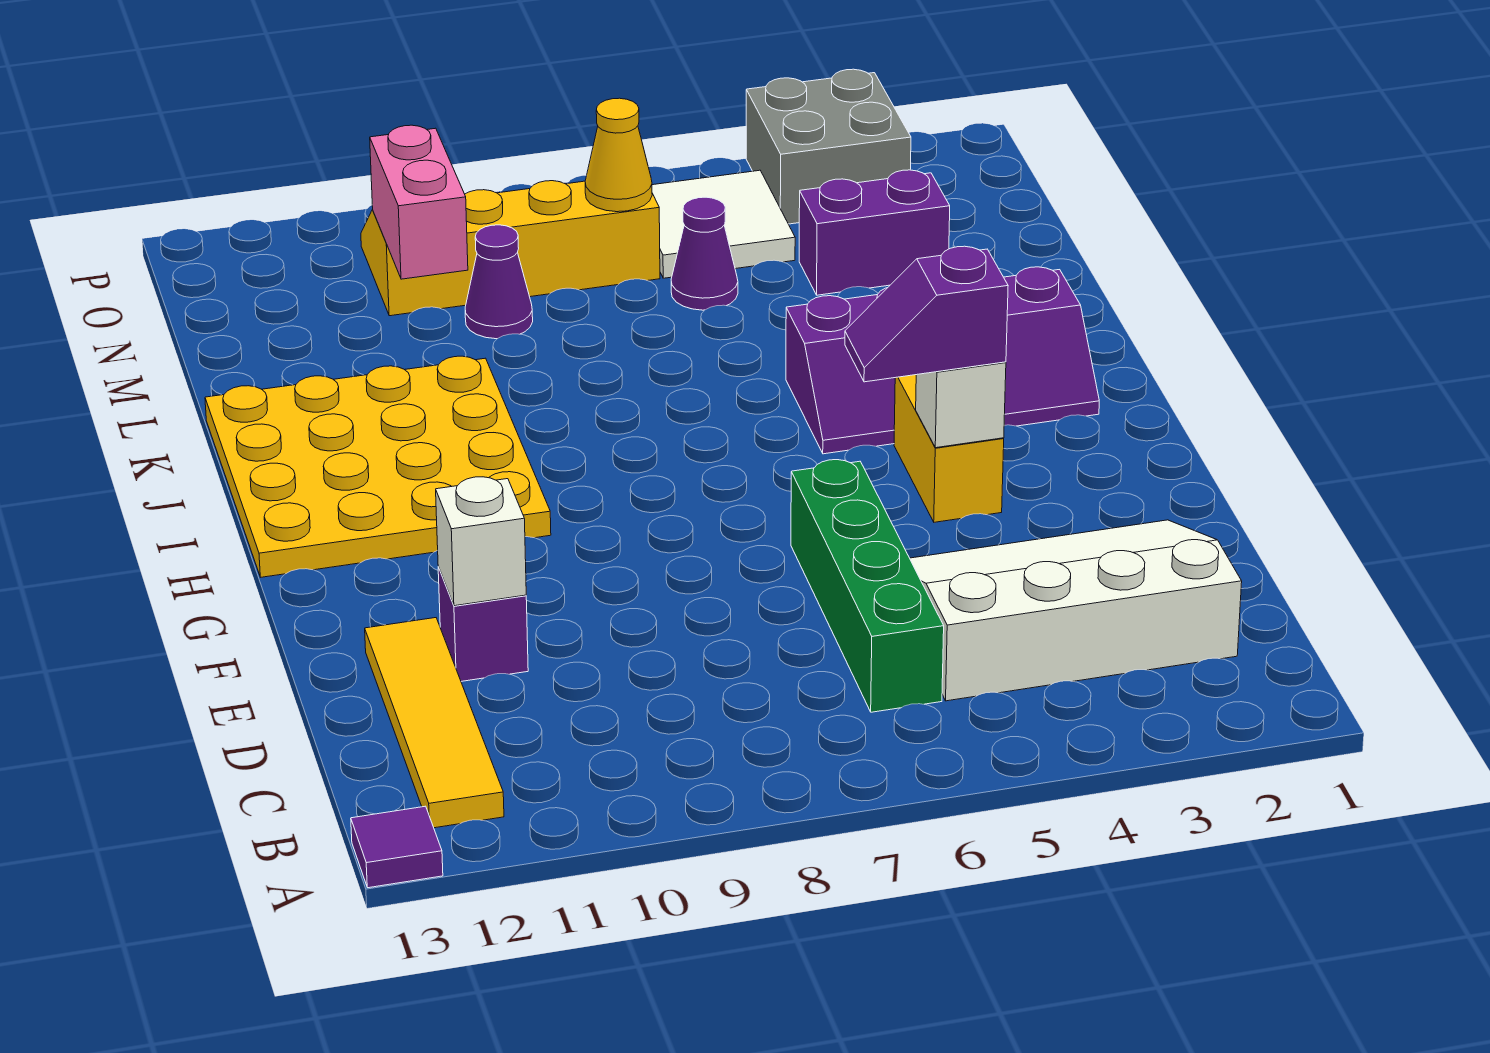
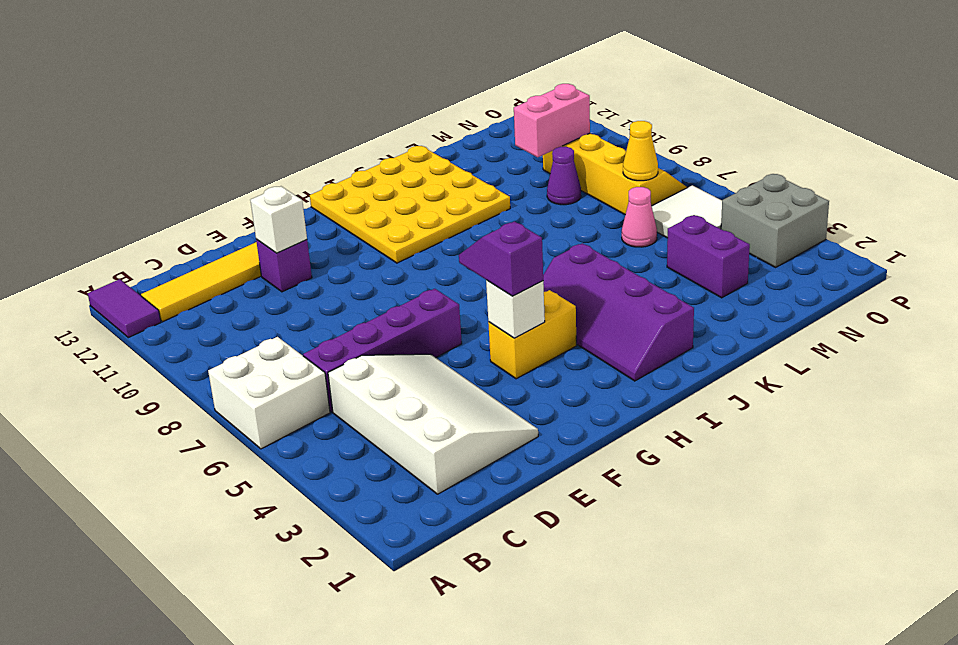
none -> white 2x2 brick [208,337,330,449]
purple 1x1 tile [351,806,443,888] -> purple 1x2 tile [88,279,161,338]
green 1x4 brick [791,460,944,712] -> purple 1x4 brick [303,289,462,412]
purple 1x1 cone [671,197,738,310] -> pink 1x1 cone [622,187,657,247]

